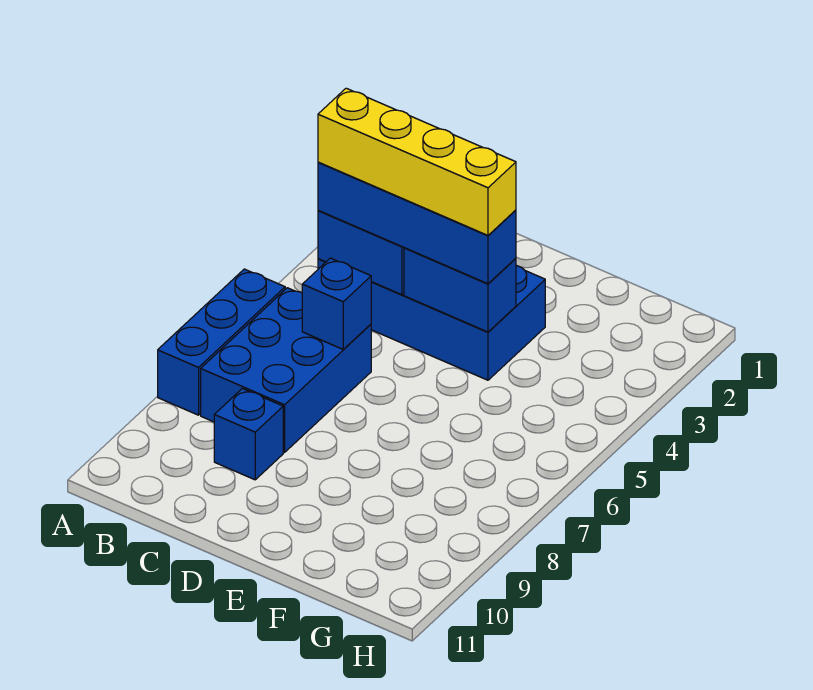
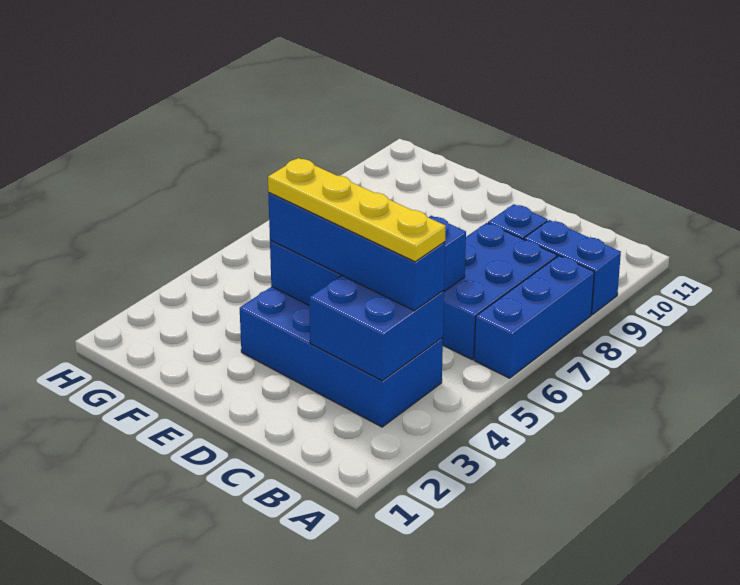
none -> blue 1x2 brick [524,220,621,315]
yellow 1x4 brick [318,88,516,235] -> yellow 1x4 plate [268,158,446,262]

